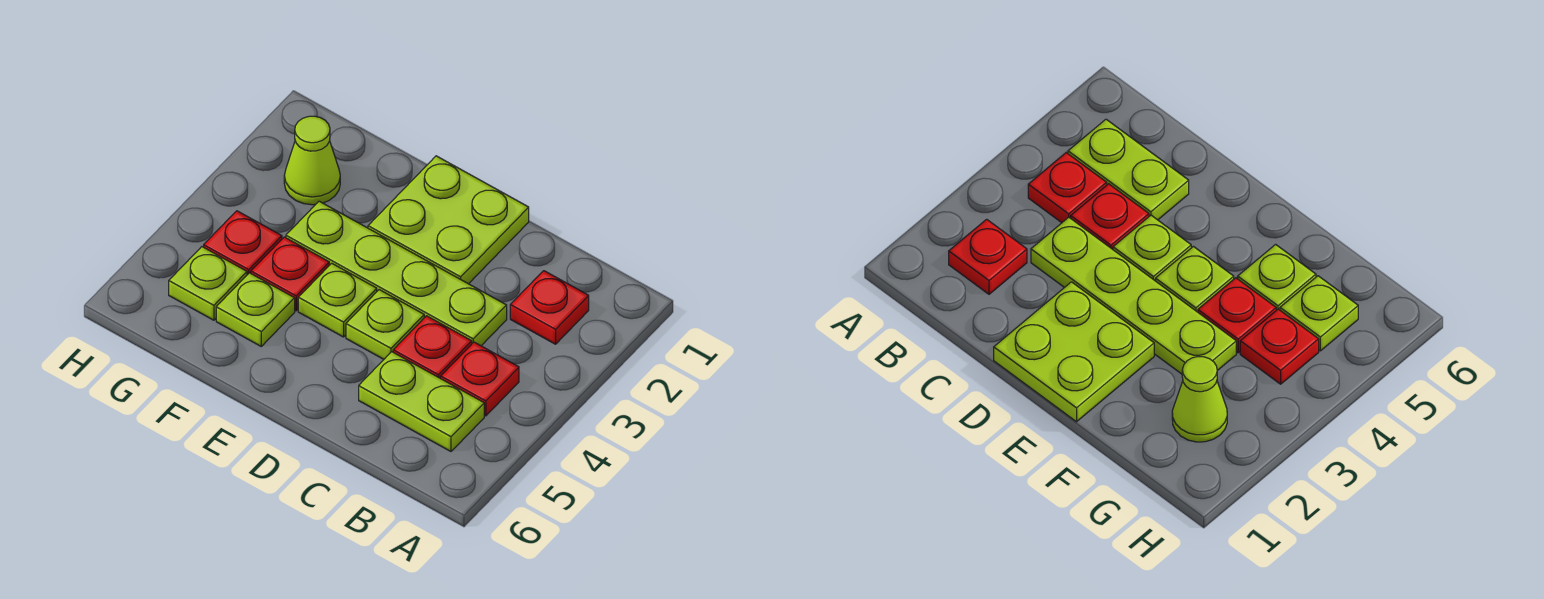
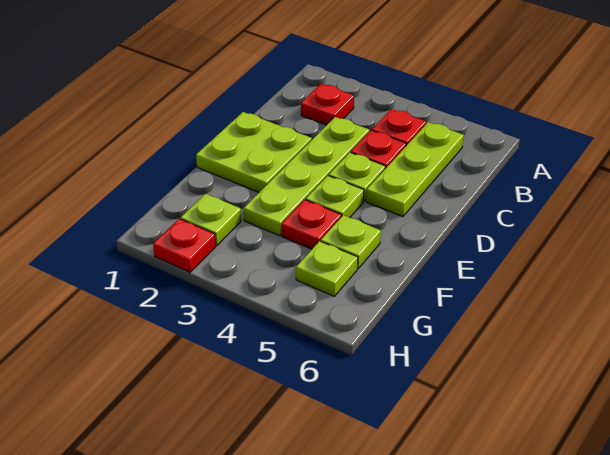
lime 1x2 plate [359,352,484,451] -> lime 1x3 plate [366,122,464,217]
lime 1x1 cone [284,116,340,205] -> lime 1x1 plate [181,194,241,246]
red 1x1 plate [204,211,282,275] -> red 1x1 plate moved to [153,219,216,272]

